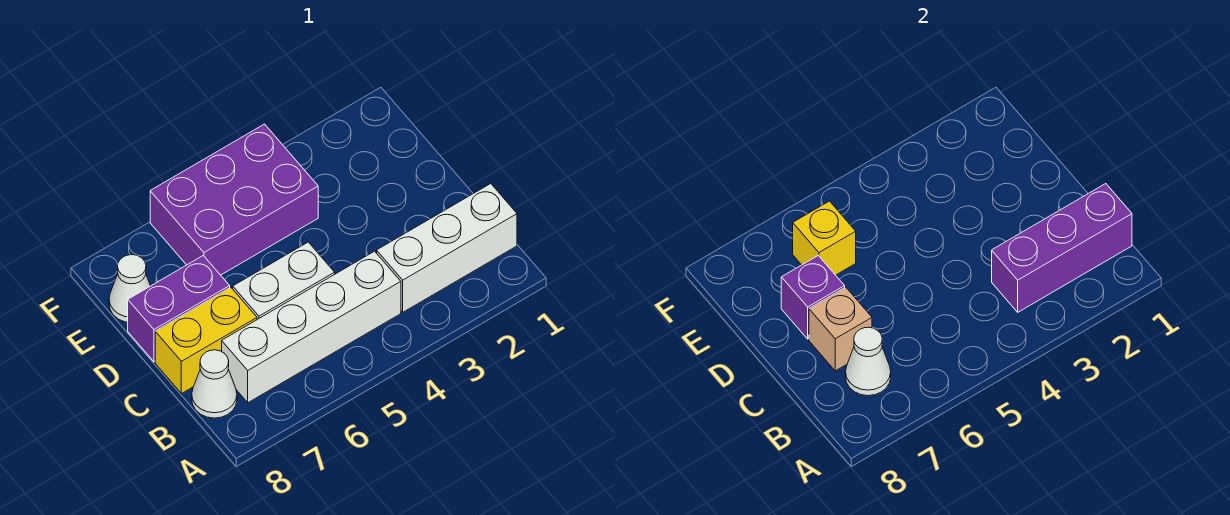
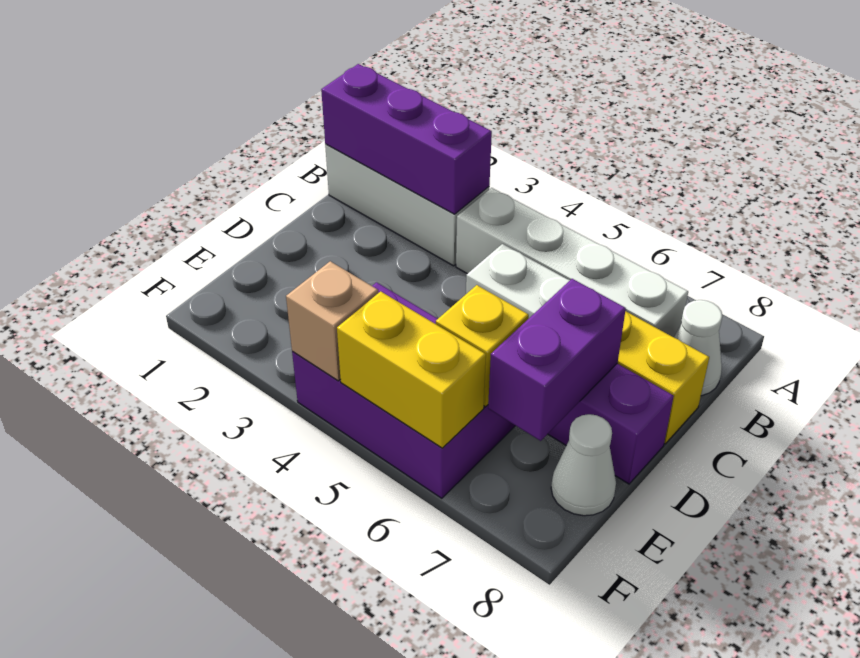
white 1x1 cone [845,327,891,396] -> none
tan 1x1 brick [809,287,872,371] -> tan 1x1 brick moved to [286,261,378,381]
purple 1x1 brick [781,256,845,339] -> purple 1x2 brick [488,279,626,441]
none -> yellow 1x2 brick [337,291,486,448]

